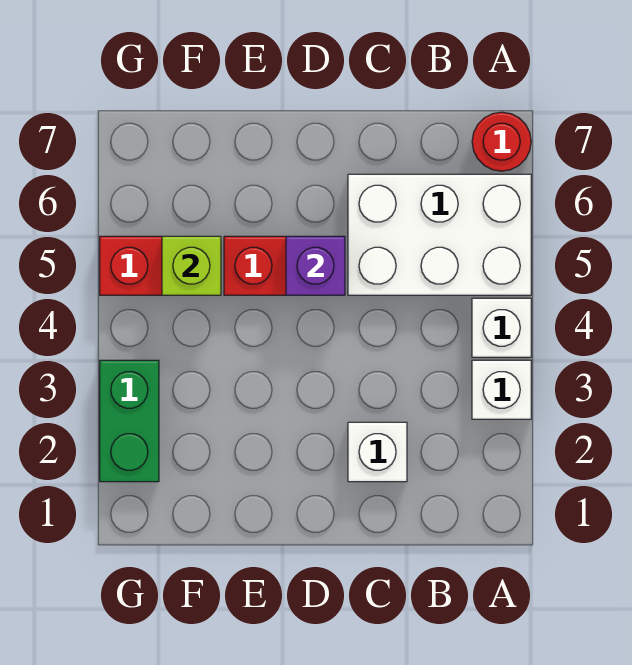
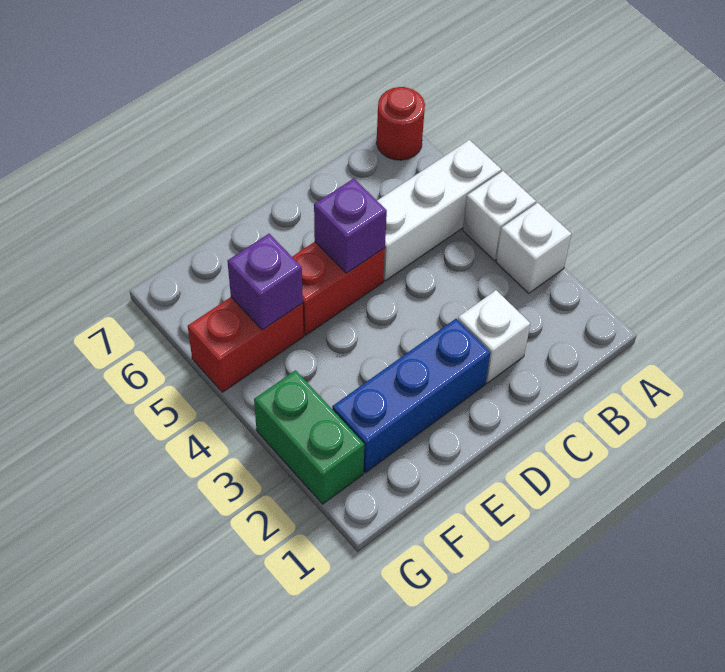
white 2x3 brick [348,174,531,295] -> white 1x3 brick [377,140,501,281]
none -> blue 1x3 brick [332,319,490,473]
lime 1x1 brick [162,236,221,295] -> purple 1x1 brick [227,234,303,330]

